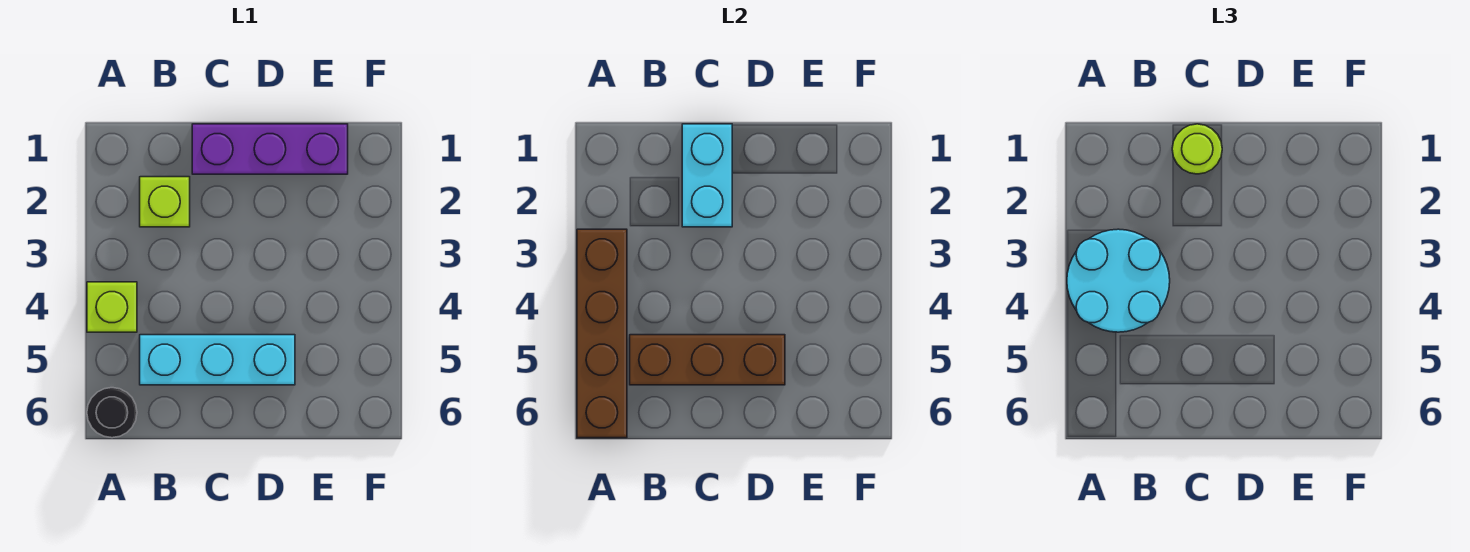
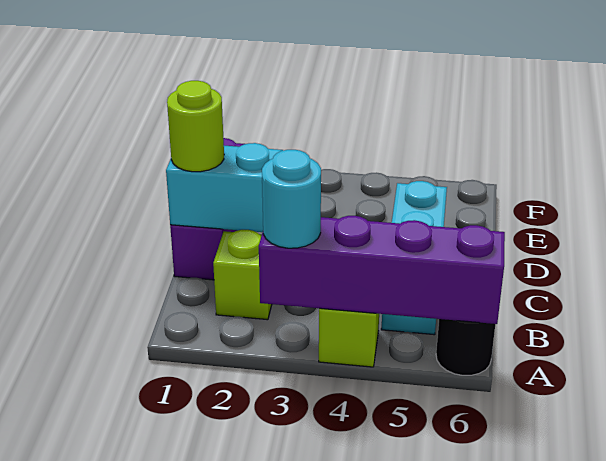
brown 1x4 brick [577,229,627,438] -> purple 1x4 brick [259,216,505,324]
cyan 2x2 round brick [1067,229,1170,332] -> cyan 1x1 round brick [262,150,321,248]
brown 1x3 brick [630,335,785,385] -> none

